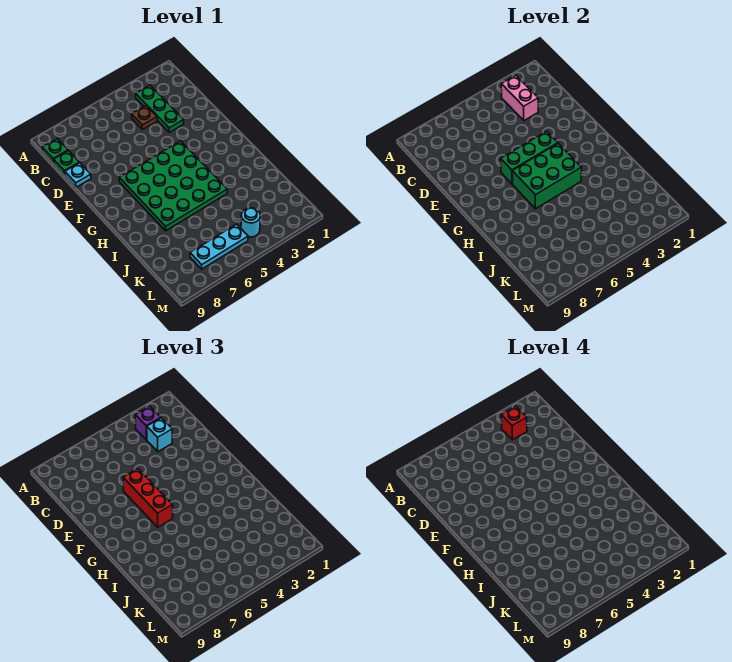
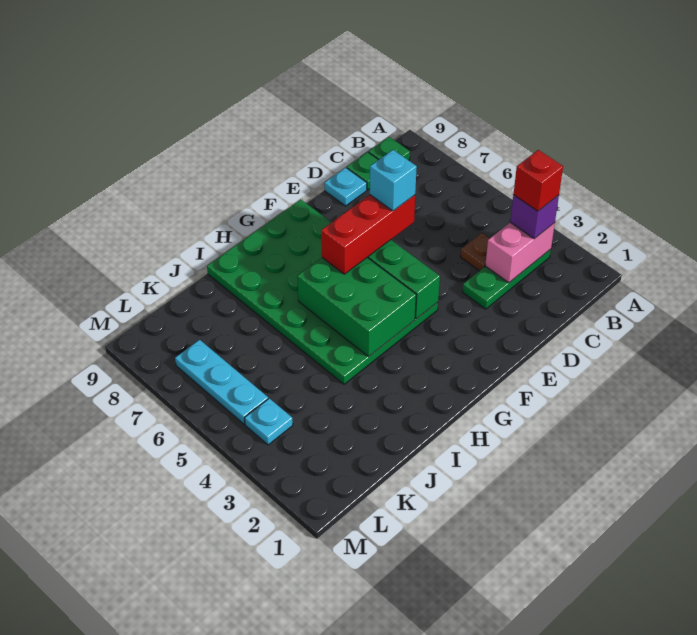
cyan 1x1 brick [147,418,172,452] -> cyan 1x1 brick moved to [370,150,417,211]
green 4x4 plate [119,141,227,231] -> green 4x6 plate [207,199,438,384]
cyan 1x1 round brick [241,208,260,237] -> cyan 1x1 plate [245,398,293,445]

